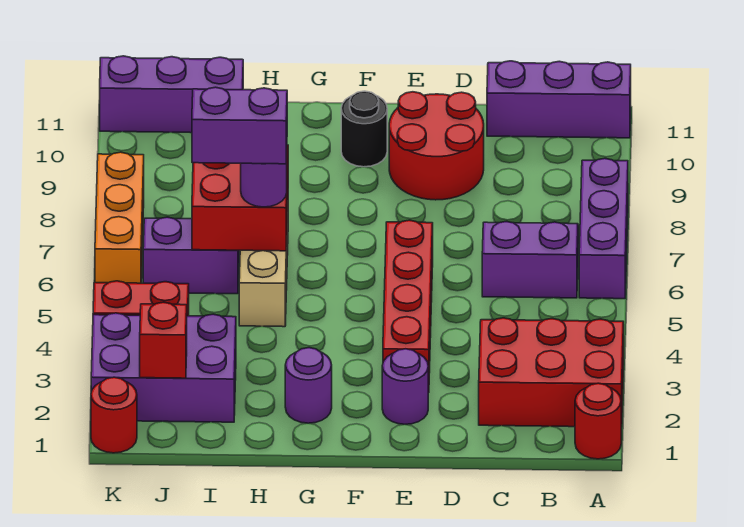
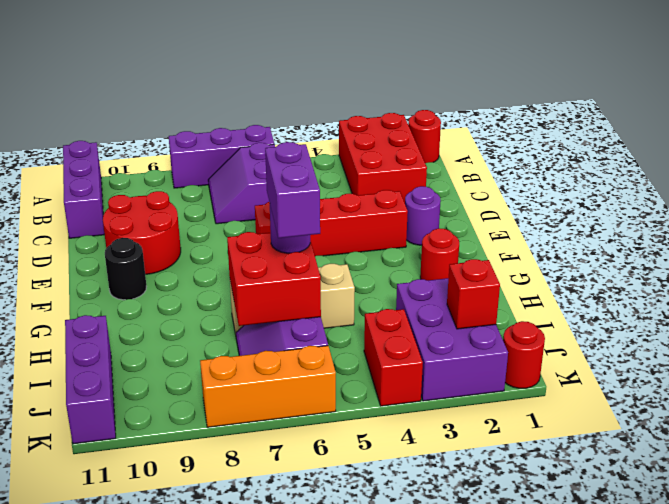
purple 1x1 round brick [285,348,332,423] -> red 1x1 round brick [420,228,459,281]

